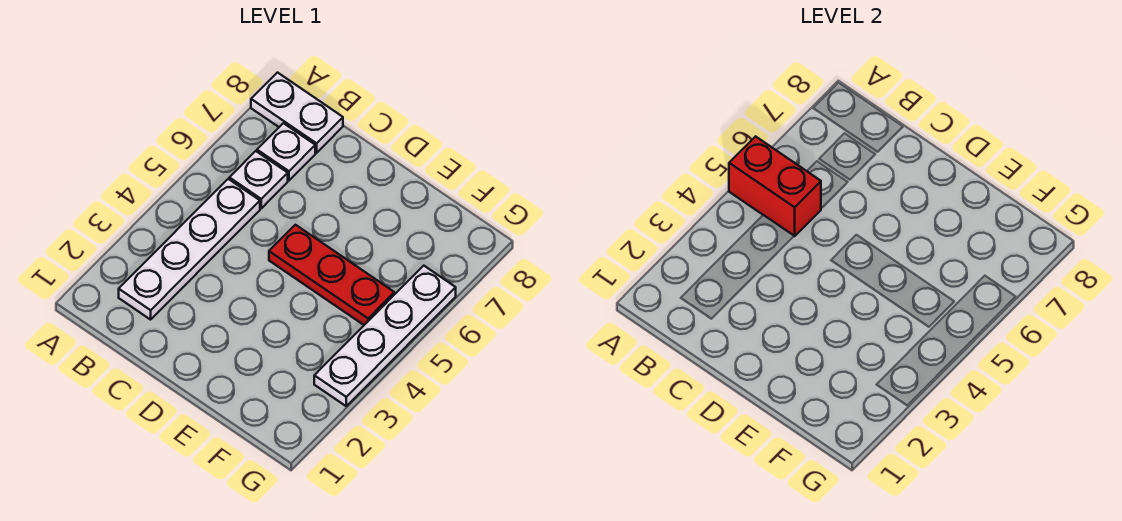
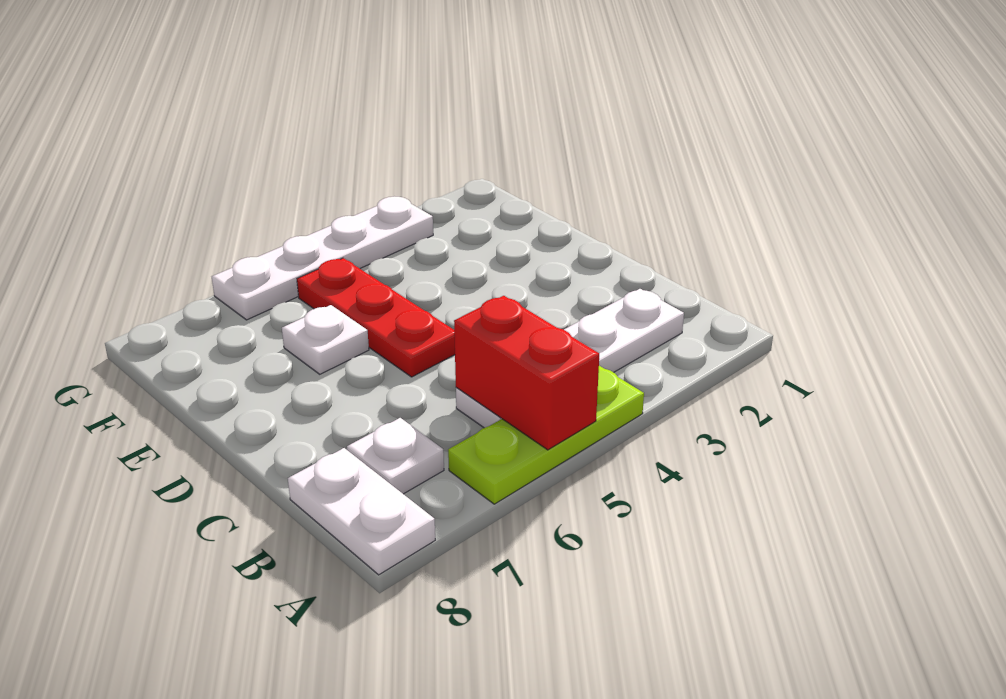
none -> lime 1x3 plate [448,366,644,504]
white 1x1 plate [229,151,288,208] -> white 1x1 plate moved to [282,305,369,374]

